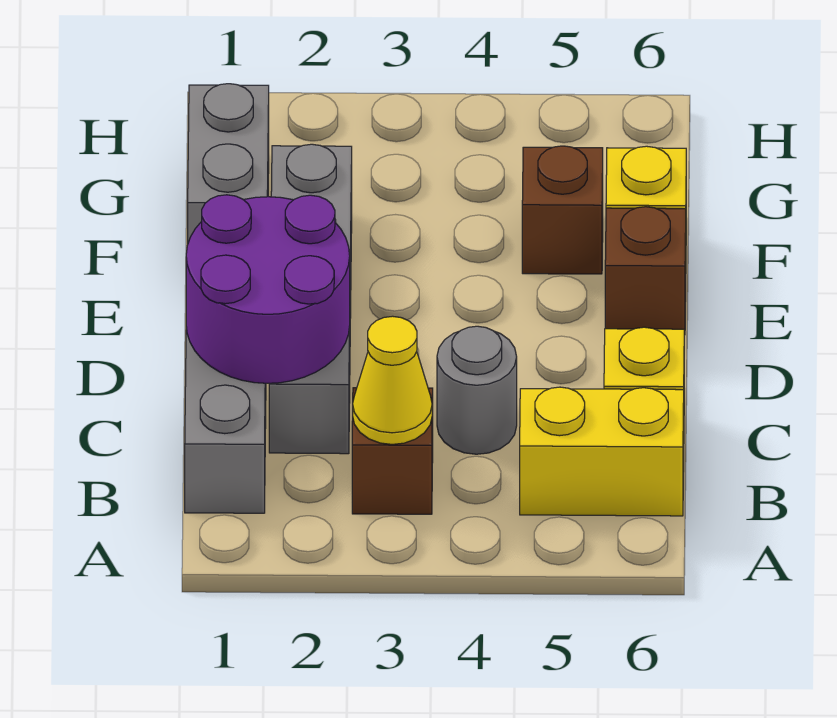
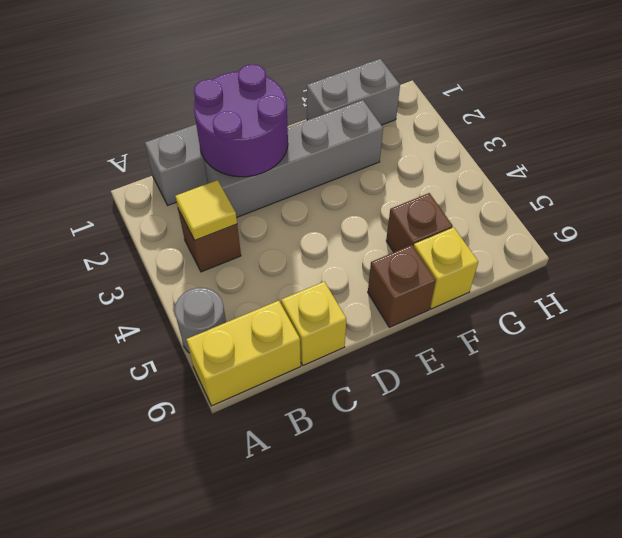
yellow 1x1 cone [353,316,432,444] -> yellow 1x1 tile [175,180,237,240]
yellow 1x2 brick [520,387,684,516] -> yellow 1x2 brick turned to [186,300,301,406]
grey 1x1 round brick [437,326,517,454] -> grey 1x1 round brick moved to [175,288,226,353]

